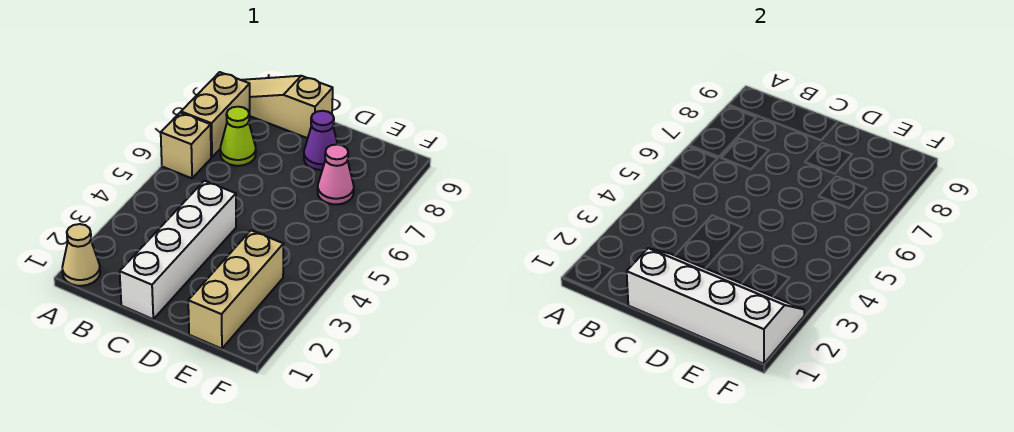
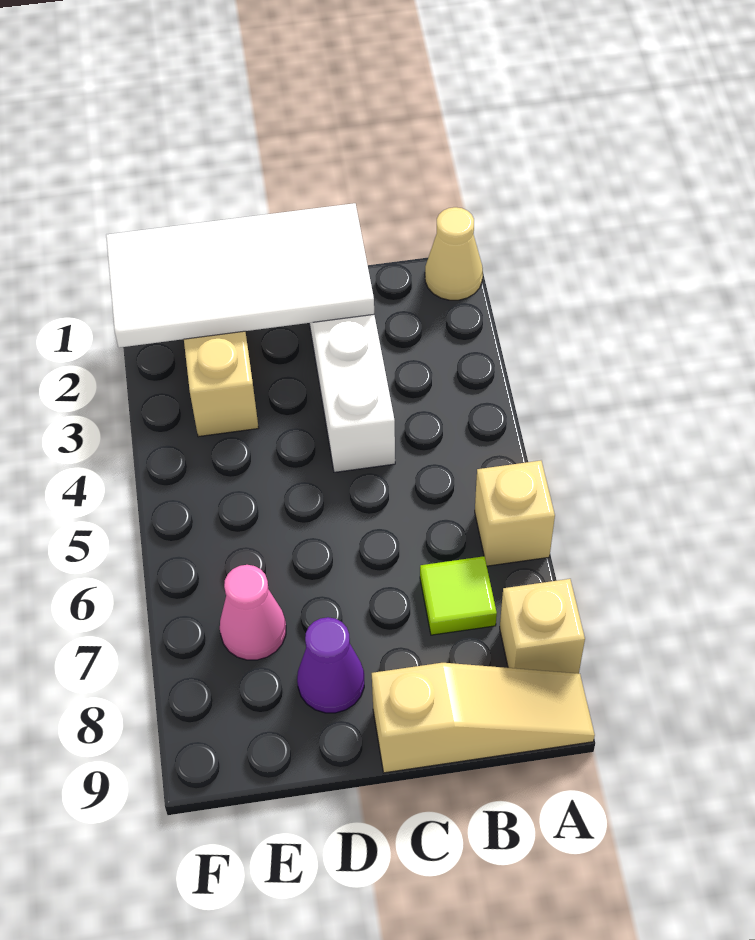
tan 1x2 brick [181,72,250,157] -> tan 1x1 brick [500,579,585,674]
lime 1x1 cone [220,107,256,166] -> lime 1x1 tile [420,556,497,635]
white 2x4 slope [627,248,804,364] -> white 2x4 tile [106,203,374,348]

